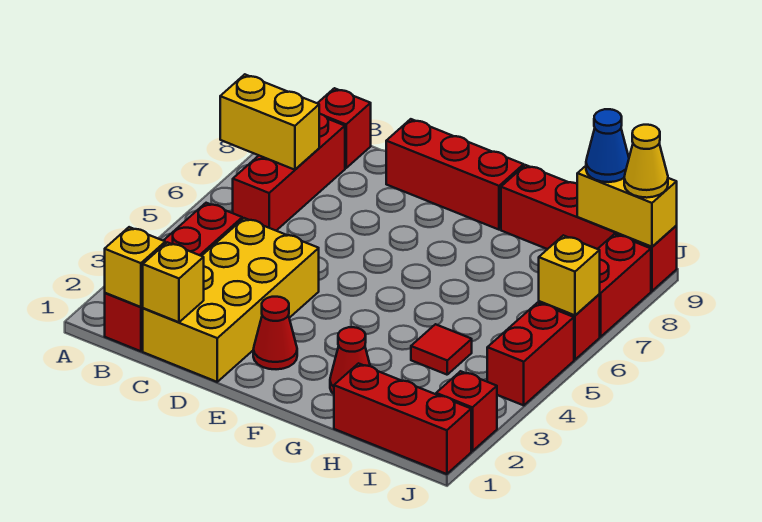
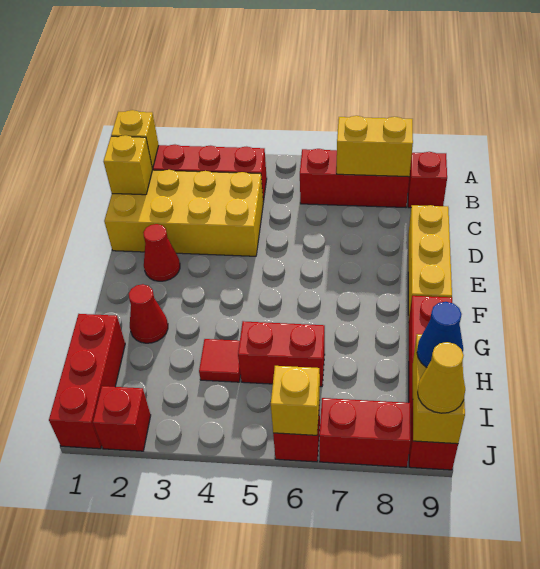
yellow 1x2 brick [220,74,319,170] -> yellow 1x2 brick turned to [337,116,413,177]
red 1x3 brick [386,119,524,230] -> yellow 1x3 brick [408,205,452,317]
red 1x2 brick [487,303,574,405] -> red 1x2 brick moved to [238,321,325,387]

